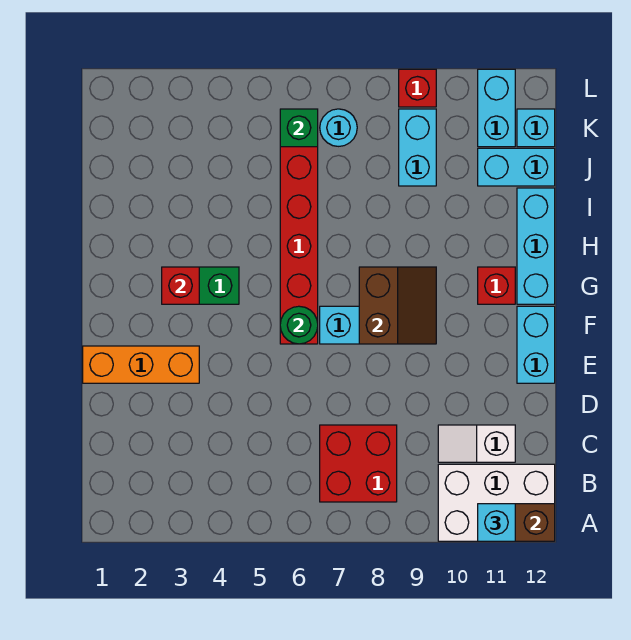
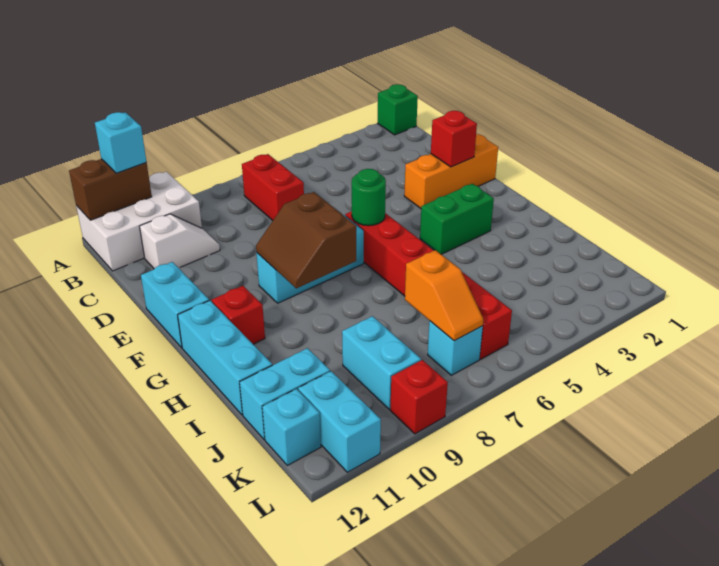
red 2x2 brick [320,425,397,502] -> red 1x2 brick [242,154,304,220]
red 1x1 brick [162,267,199,304] -> red 1x1 brick moved to [431,111,477,167]
none -> orange 1x2 slope [405,250,483,341]
green 1x1 brick [280,109,318,147] -> green 1x1 brick moved to [378,84,418,135]
cyan 1x1 round brick [320,109,357,146] -> cyan 1x1 brick [428,321,483,375]

